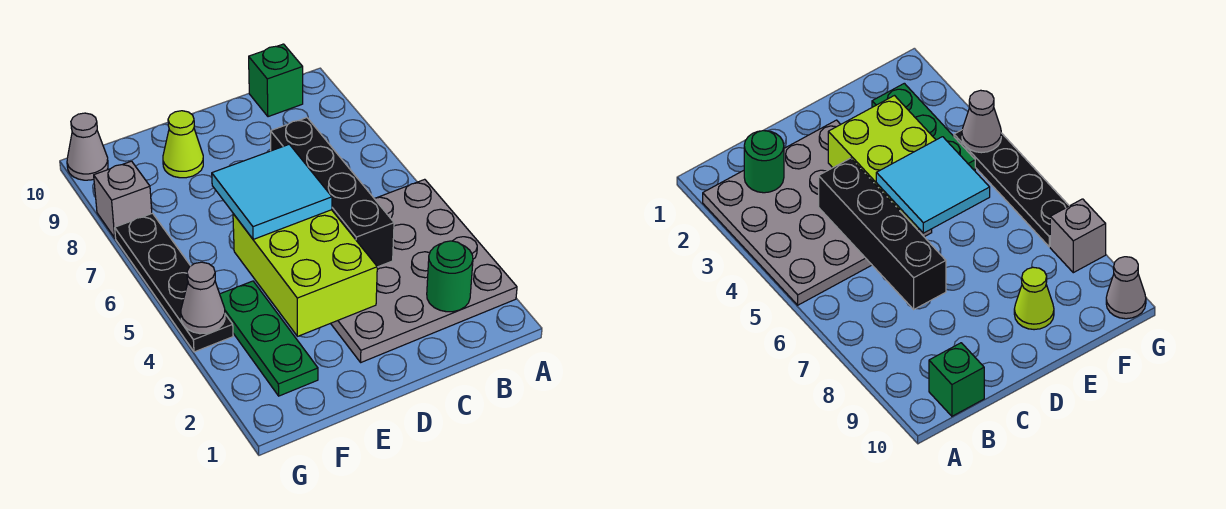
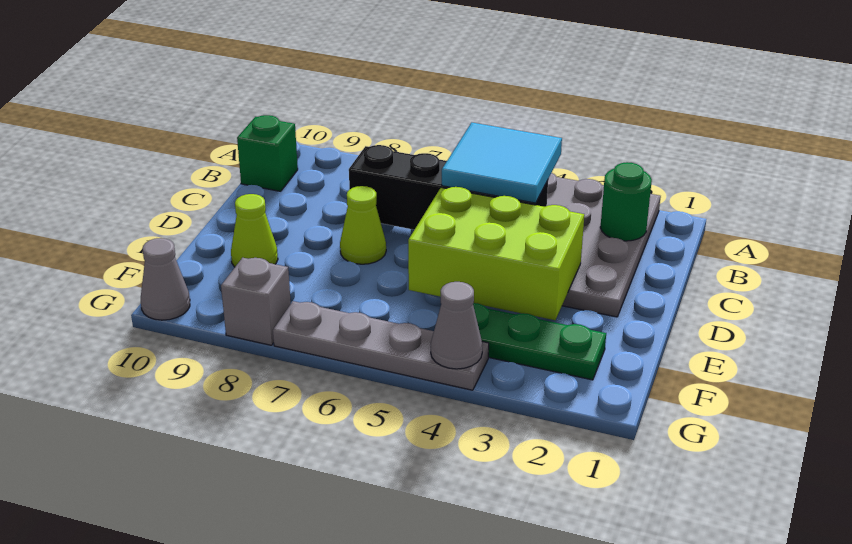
cyan 2x2 tile [212,144,332,239] -> cyan 2x2 tile moved to [442,123,562,203]
none -> lime 1x1 cone [340,186,386,264]
black 1x4 plate [115,213,233,352] -> grey 1x4 plate [273,301,489,390]

